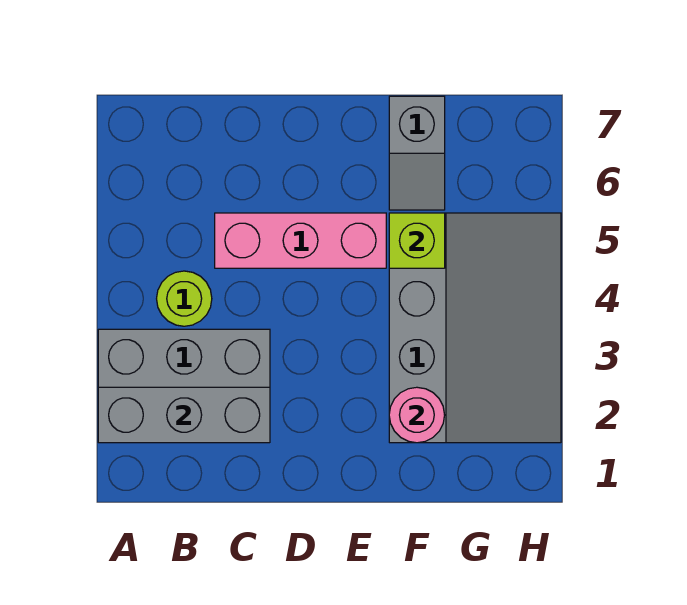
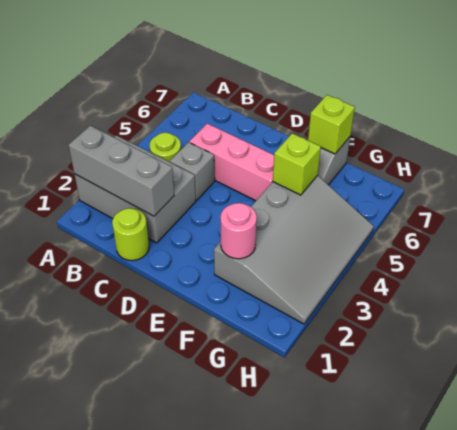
none -> lime 1x1 round brick [112,208,149,261]
none -> grey 1x1 brick [170,142,215,200]
none -> lime 1x1 brick [308,95,355,154]

